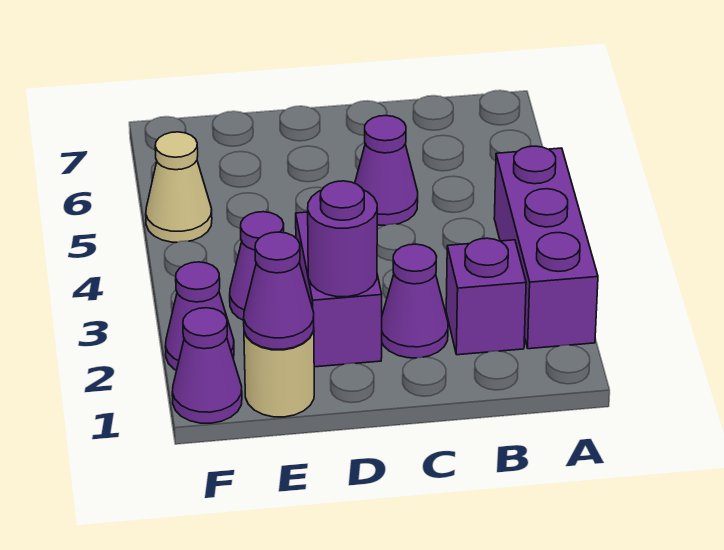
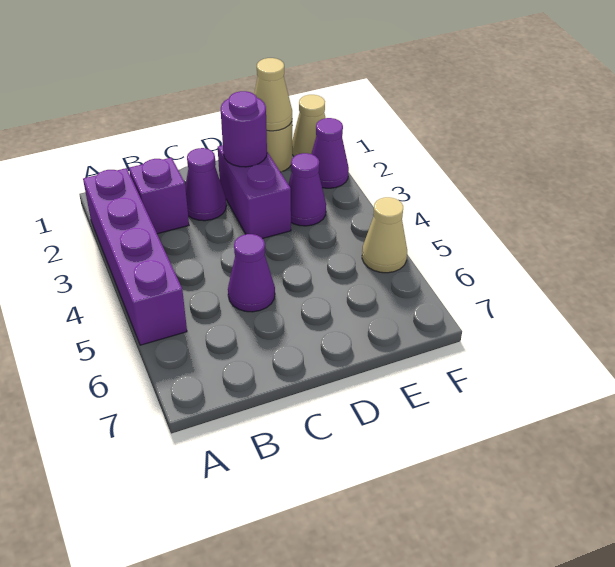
purple 1x3 brick [494,146,598,349] -> purple 1x4 brick [83,168,187,345]
purple 1x1 cone [244,232,314,349] -> tan 1x1 cone [254,58,292,131]
purple 1x1 cone [172,308,242,423] -> tan 1x1 cone [292,95,325,156]

